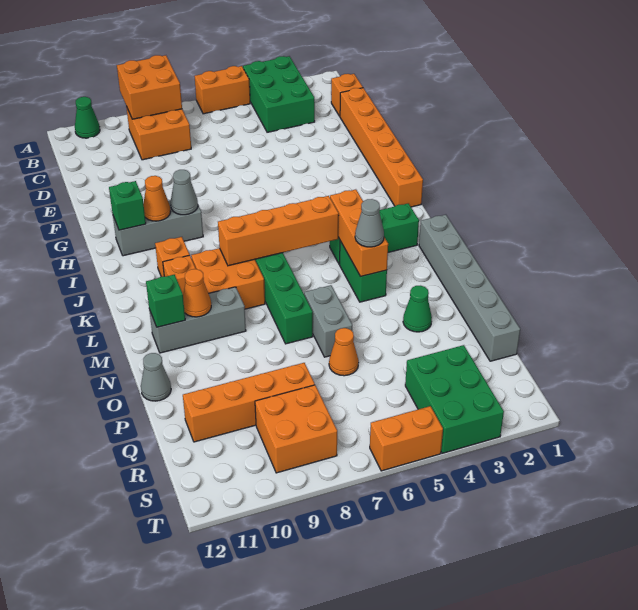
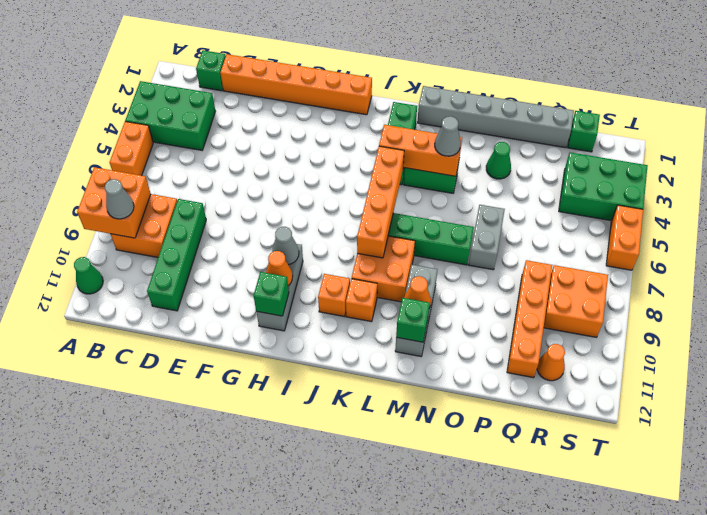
orange 1x1 brick [331,74,363,116] -> green 1x1 brick [196,50,226,91]
none -> green 1x4 brick [147,199,206,311]
grey 1x2 brick [304,285,352,357] -> grey 1x2 brick turned to [469,205,505,270]
grey 1x1 cone [141,353,171,401] -> grey 1x1 cone moved to [105,179,134,219]
orange 1x1 cone [329,328,359,376] -> orange 1x1 cone moved to [537,344,565,381]
none -> green 1x1 brick [568,111,600,152]

